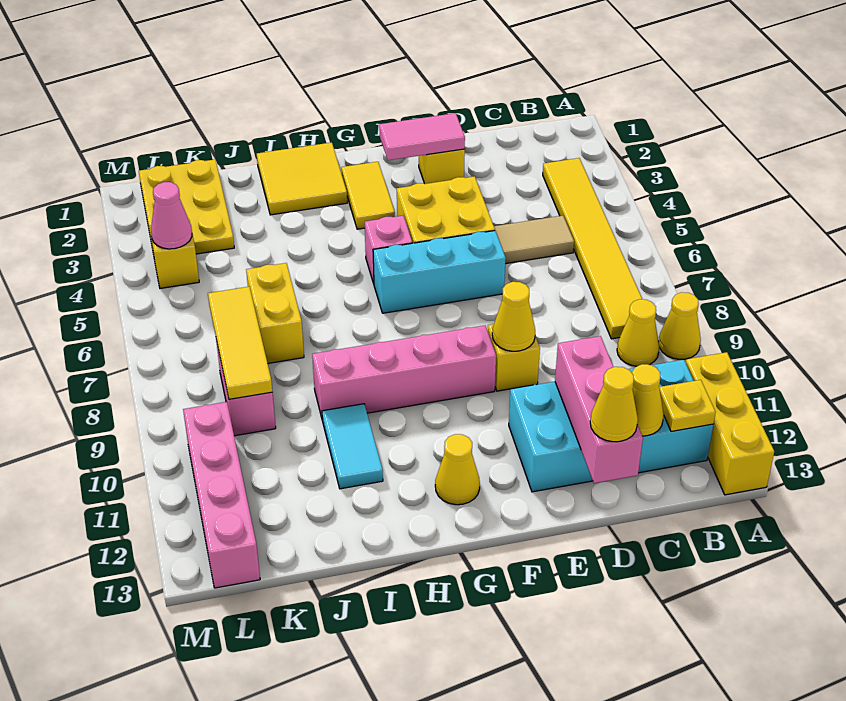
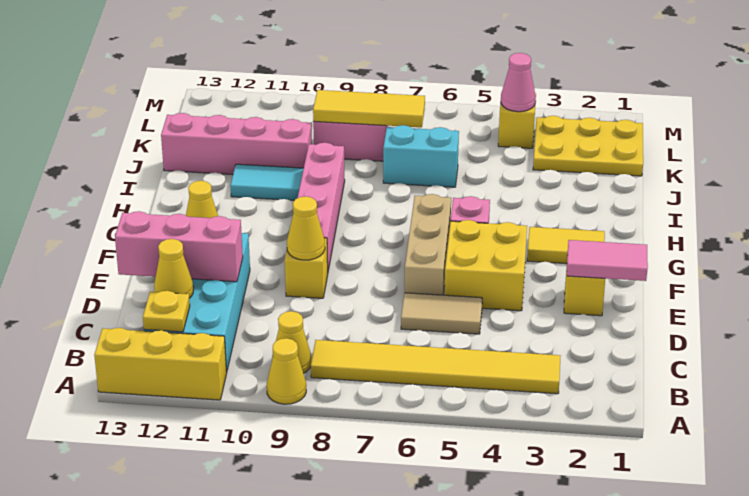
tan 1x2 tile [494,216,574,264] -> tan 1x2 tile turned to [401,293,482,334]
yellow 1x1 cone [590,367,638,442] -> none
pink 1x2 tile [379,113,465,160] -> pink 1x2 tile turned to [567,240,648,281]
cyan 1x3 brick [373,231,506,313] -> tan 1x3 brick [405,194,451,295]
yellow 2x2 tile [257,142,347,215] -> none
yellow 1x2 brick [246,263,304,363] -> cyan 1x2 brick [383,125,459,187]
pink 1x4 brick [183,402,260,588] -> pink 1x4 brick moved to [161,113,312,175]

